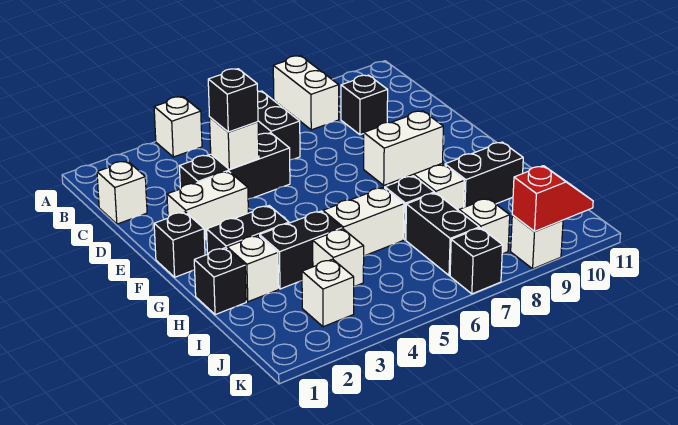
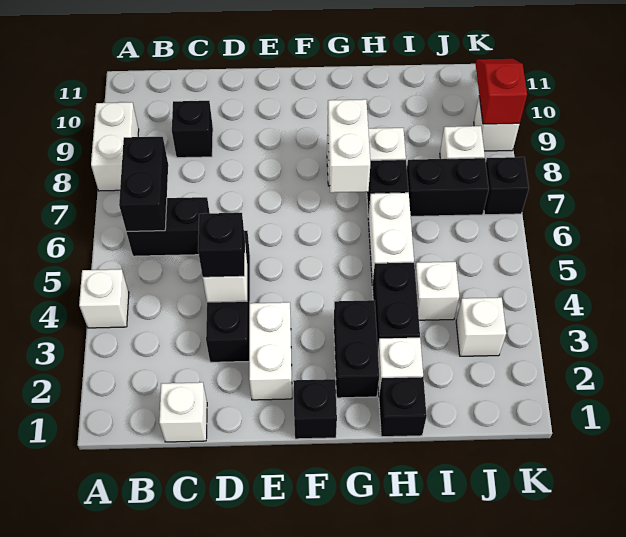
white 1x2 brick [273,56,339,130] -> white 1x2 brick turned to [91,102,139,191]
black 1x2 brick [445,142,523,207] -> black 1x2 brick moved to [119,137,168,231]

